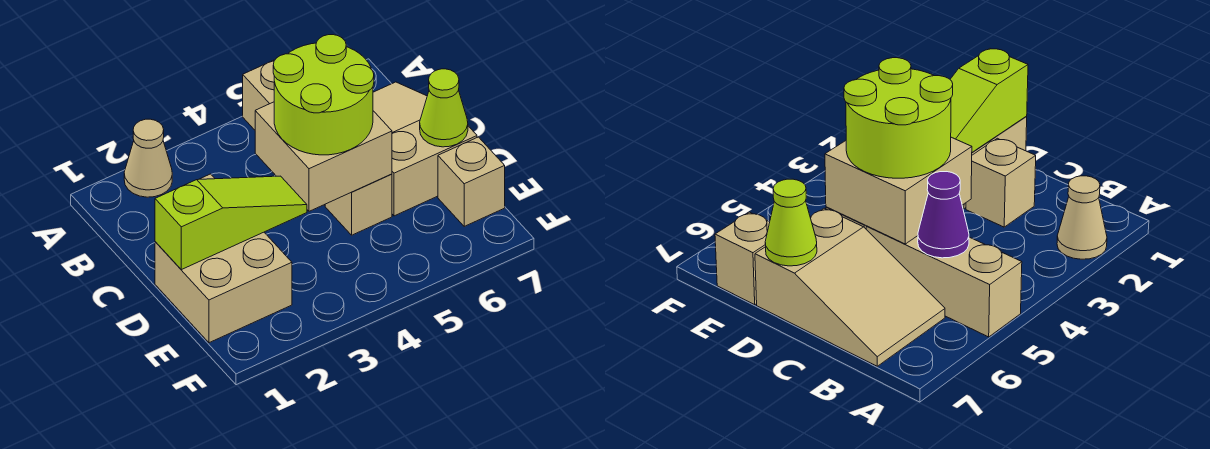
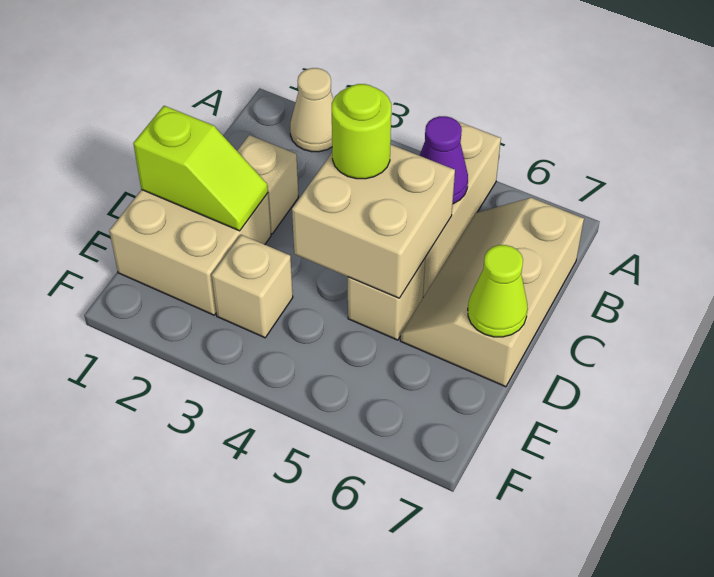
tan 2x3 slope [373,82,477,216] -> tan 2x3 slope turned to [400,198,584,387]
lime 2x2 round brick [273,35,374,155] -> lime 1x1 round brick [332,84,391,179]
lime 1x3 slope [155,176,307,270] -> lime 1x2 slope [133,106,268,231]
tan 1x1 brick [438,137,505,226] -> tan 1x1 brick moved to [212,235,293,338]

